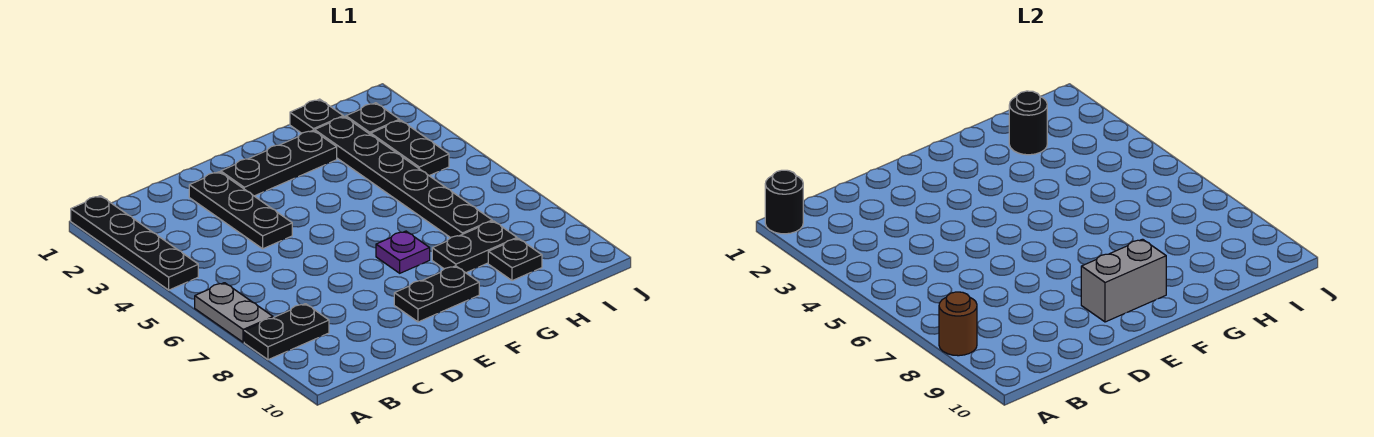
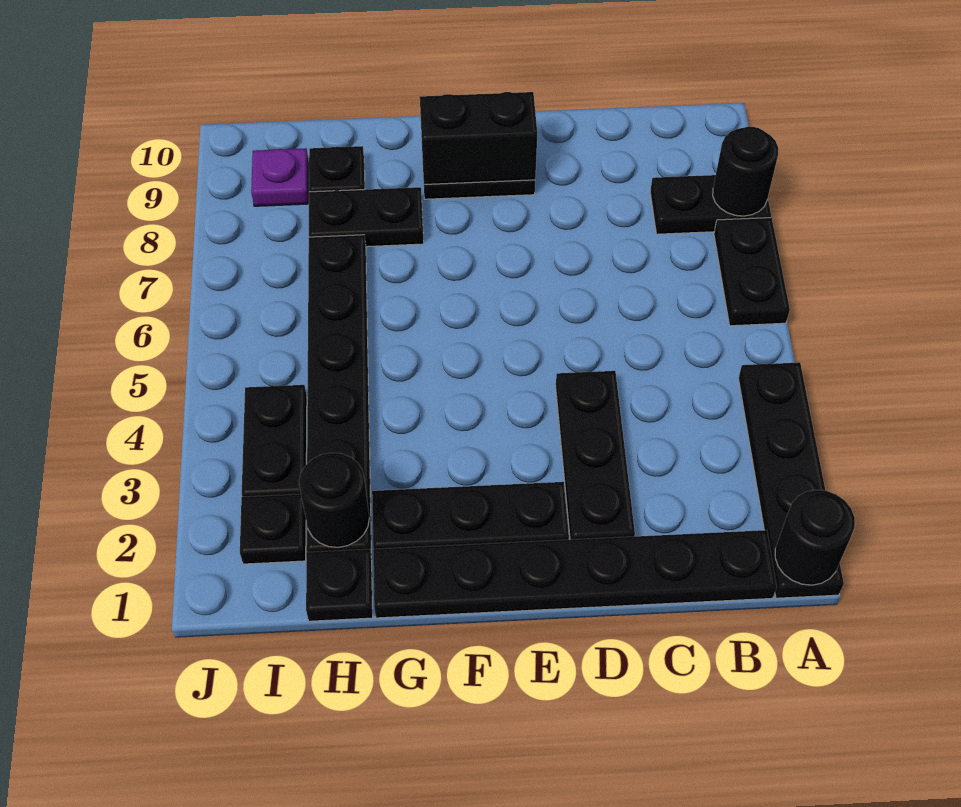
grey 1x2 plate [195,283,273,342] -> black 1x2 plate [714,218,790,326]
brown 1x1 round brick [939,292,977,356] -> black 1x1 round brick [713,127,778,216]
none -> black 1x6 plate [373,530,777,618]
grey 1x2 brick [1081,239,1166,322] -> black 1x2 brick [420,92,537,184]
purple 1x1 plate [376,231,430,273] -> purple 1x1 plate moved to [251,148,309,206]

